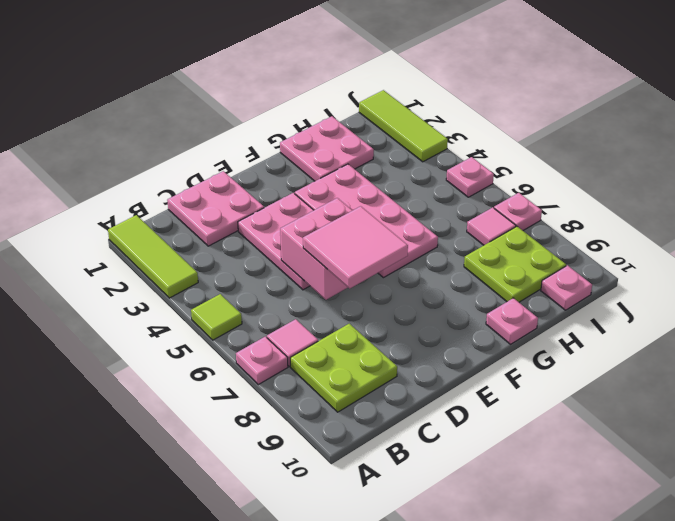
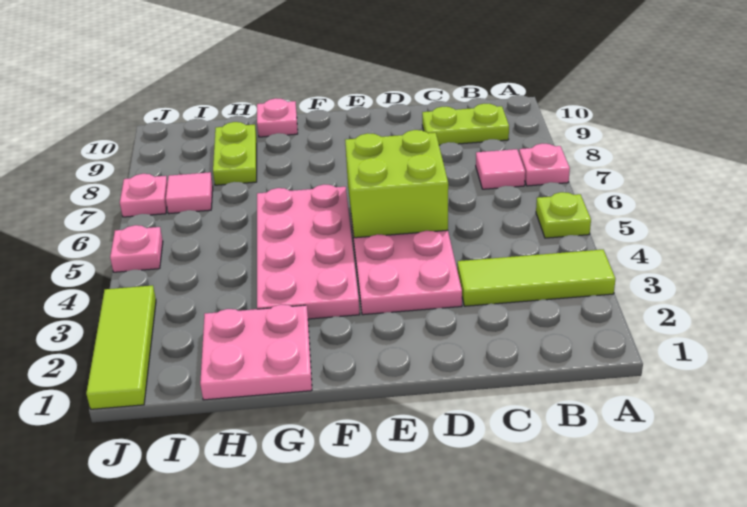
lime 1x3 tile [108,215,198,298] -> lime 1x3 tile turned to [457,250,615,306]
lime 1x1 tile [191,294,242,340] -> lime 1x1 plate [536,192,591,238]
lime 2x2 plate [290,324,397,412] -> lime 1x2 plate [422,104,509,145]
pink 2x2 plate [167,171,264,246] -> none
pink 2x2 brick [280,198,352,300] -> lime 2x2 brick [345,130,448,238]
pink 2x2 tile [303,206,408,288] -> none
lime 2x2 plate [464,227,566,302] -> lime 1x2 plate [213,122,257,185]
pink 1x1 plate [541,265,592,310] -> none

